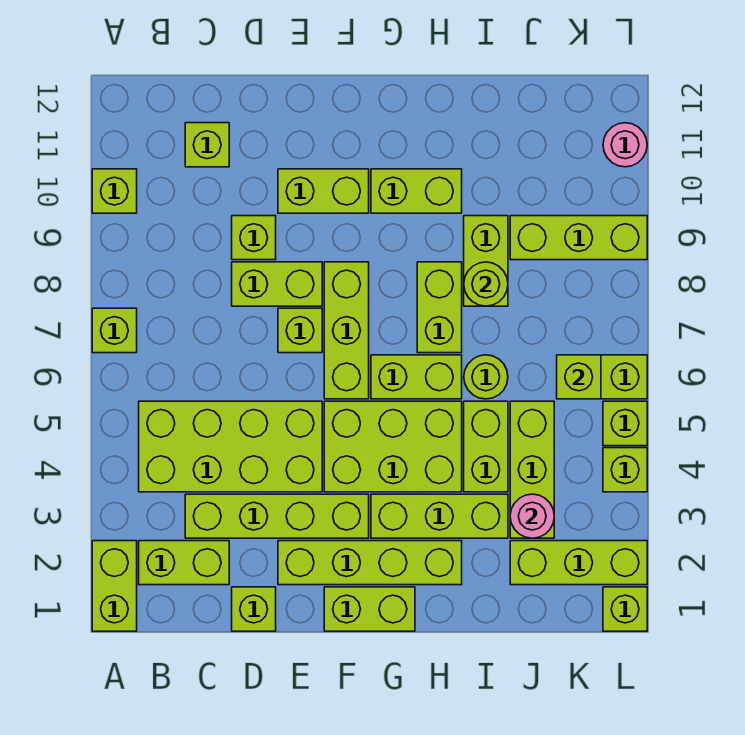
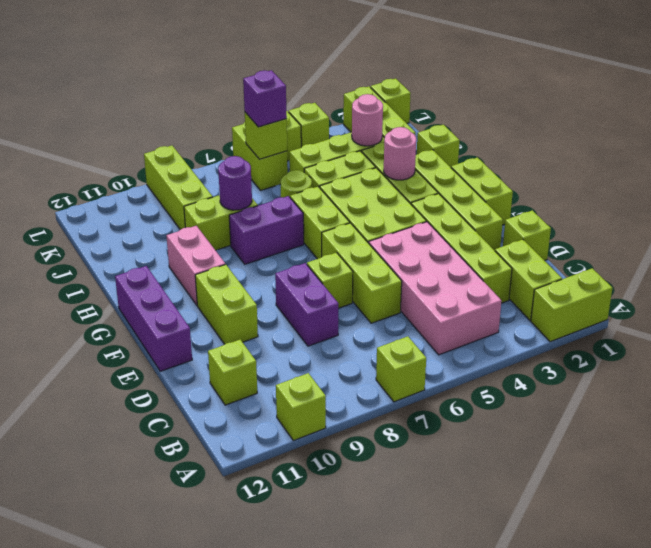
lime 2x4 brick [139,401,322,492] -> pink 2x4 brick [369,222,502,355]
lime 1x2 brick [232,262,322,306] -> purple 1x2 brick [275,263,339,346]
lime 1x1 brick [232,216,276,260] -> lime 1x1 brick moved to [417,125,460,167]
none -> purple 1x3 brick [115,266,192,371]
lime 1x3 brick [324,262,369,399] -> lime 1x3 brick turned to [322,223,402,323]
lime 1x2 brick [371,169,462,213] -> pink 1x2 brick [166,226,225,305]
lime 1x2 brick [417,262,462,353] -> purple 1x2 brick [229,196,304,264]
lime 1x1 round brick [464,262,508,306] -> purple 1x1 round brick [218,156,252,210]
none -> purple 1x1 brick [243,70,287,127]
pink 1x1 round brick [603,123,647,167] -> pink 1x1 round brick moved to [384,127,416,180]

